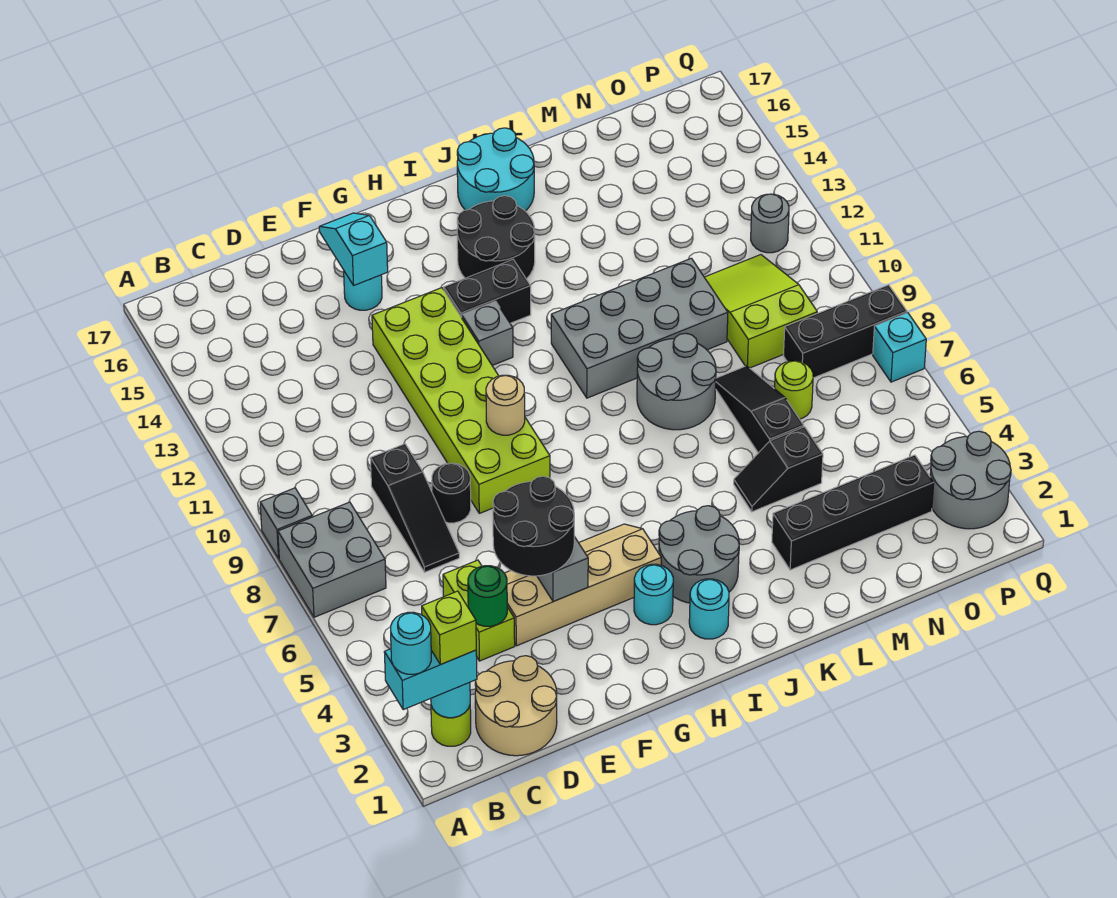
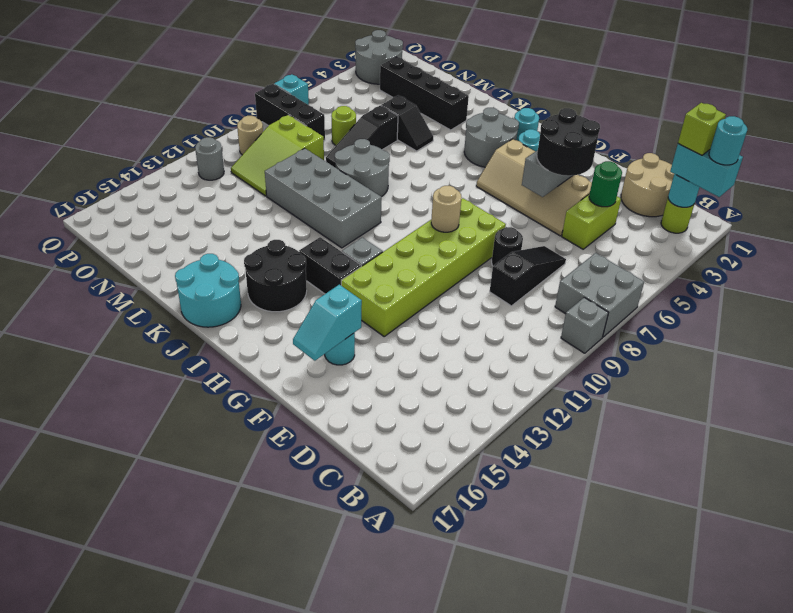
none -> tan 1x1 round brick [237,116,263,155]

